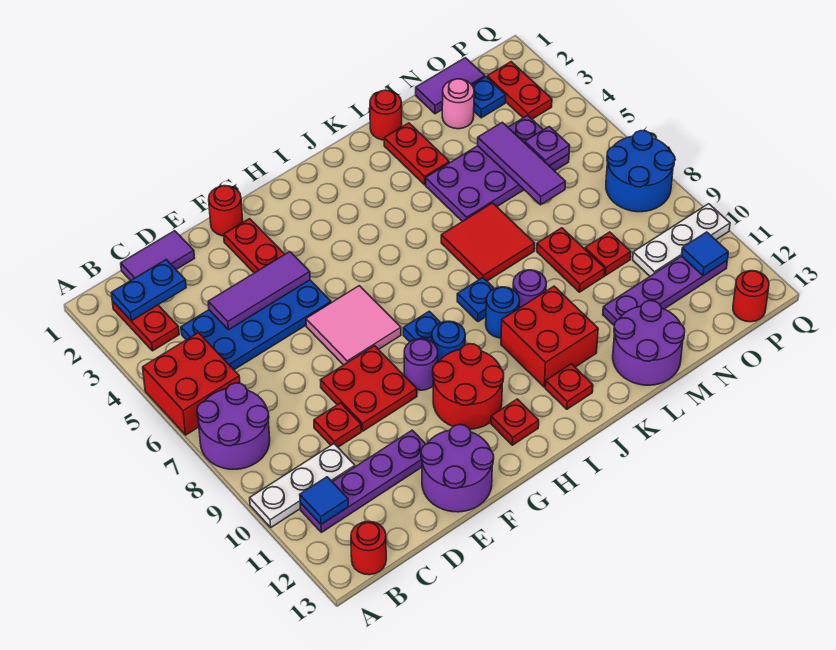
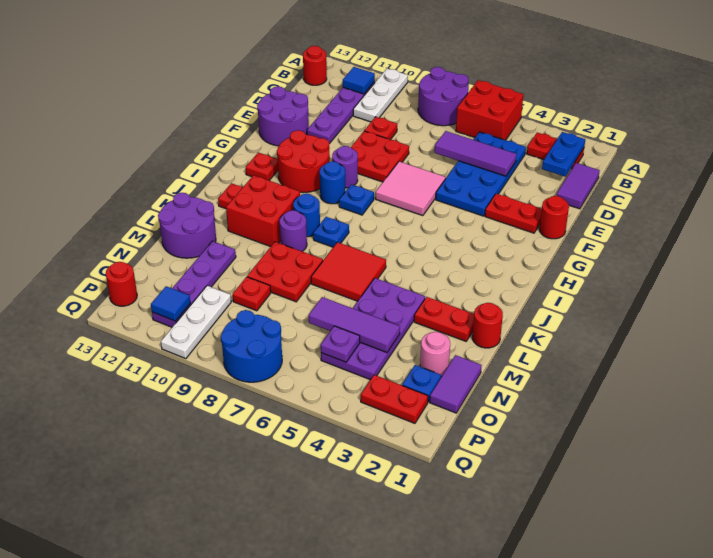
purple 1x3 tile [208,252,310,330] -> purple 1x3 tile turned to [435,131,516,176]
red 1x2 plate [537,228,605,292] -> red 2x2 plate [247,242,323,302]

